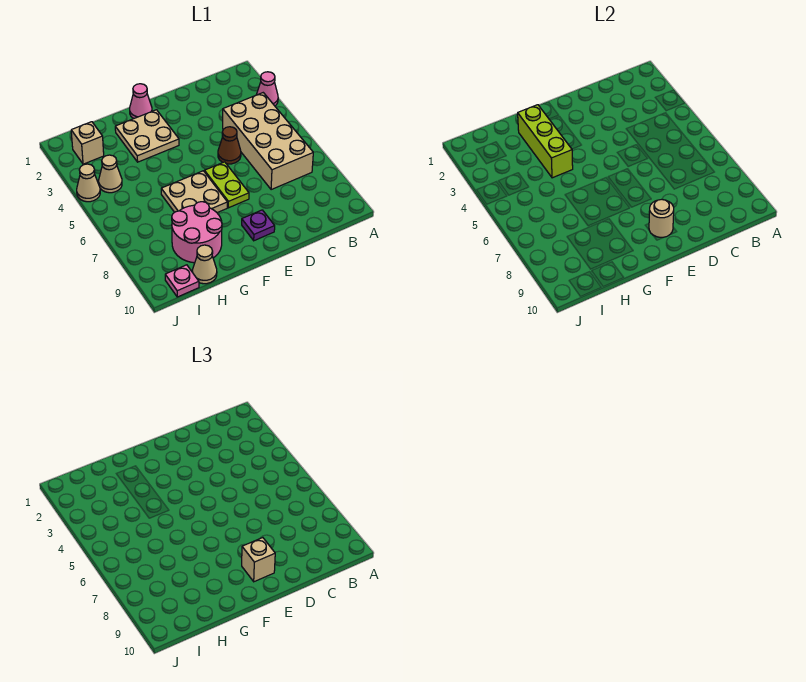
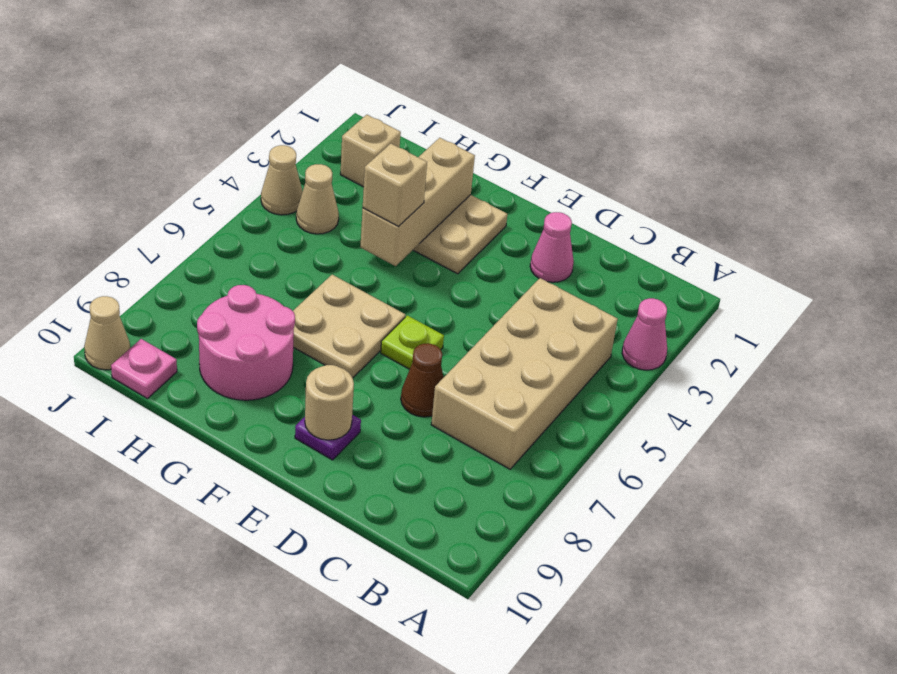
brown 1x1 cone [218,127,241,164] -> brown 1x1 cone moved to [401,343,444,417]
lime 1x2 plate [204,162,249,208] -> lime 1x1 plate [381,315,444,369]
tan 1x1 brick [242,538,275,582] -> tan 1x1 brick moved to [363,144,427,227]
pink 1x1 cone [130,84,152,119] -> pink 1x1 cone moved to [530,212,574,282]
lime 1x3 brick [518,105,573,178] -> tan 1x3 brick [360,138,475,266]
tan 1x1 cone [192,245,217,284] -> tan 1x1 cone moved to [84,296,130,370]

